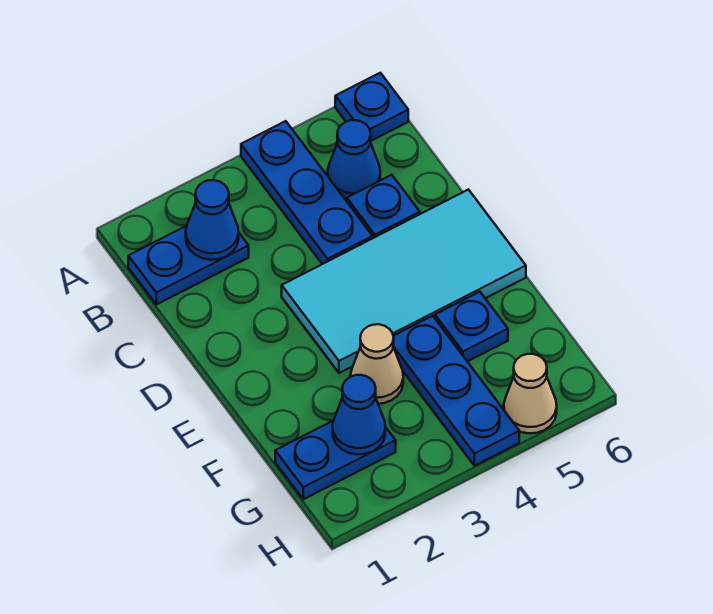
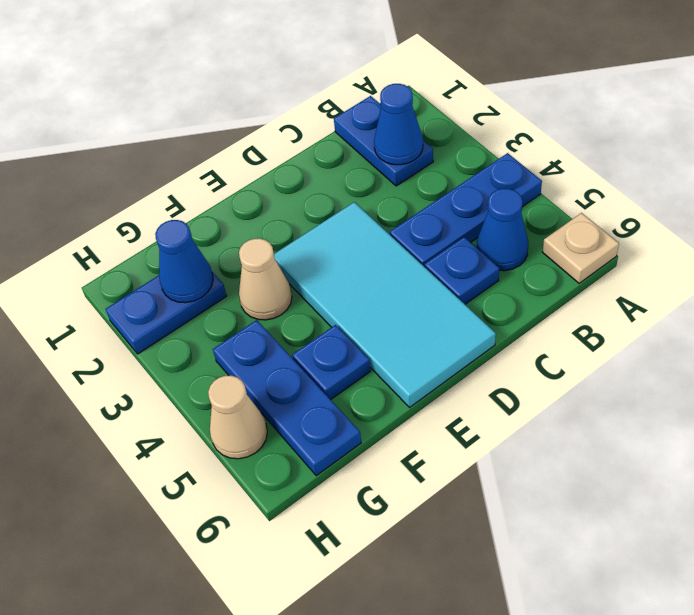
blue 1x1 plate [335,73,408,141] -> tan 1x1 plate [543,213,619,283]
blue 1x3 plate [393,316,519,466] -> blue 1x3 plate turned to [213,320,361,476]
blue 1x2 plate [275,421,396,499] -> blue 1x2 plate turned to [106,272,227,354]

